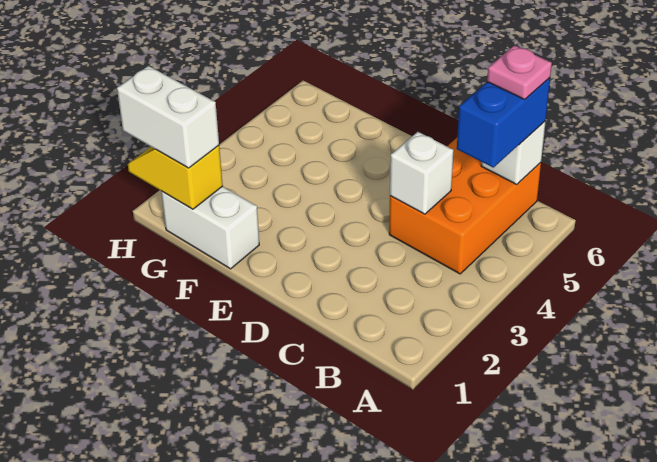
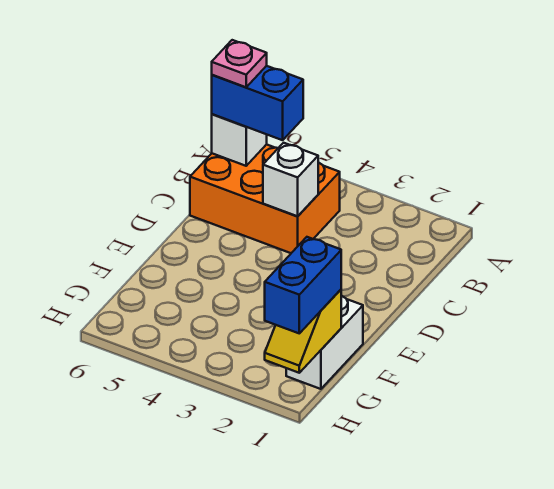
white 1x2 brick [117,66,219,168] -> blue 1x2 brick [265,237,341,333]

